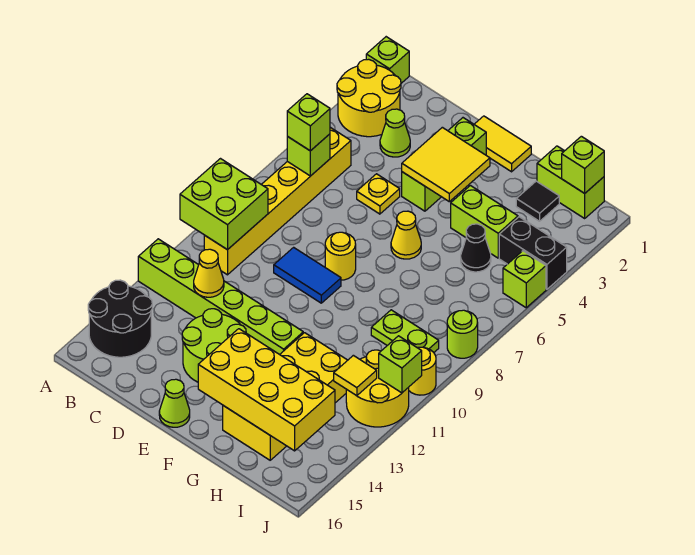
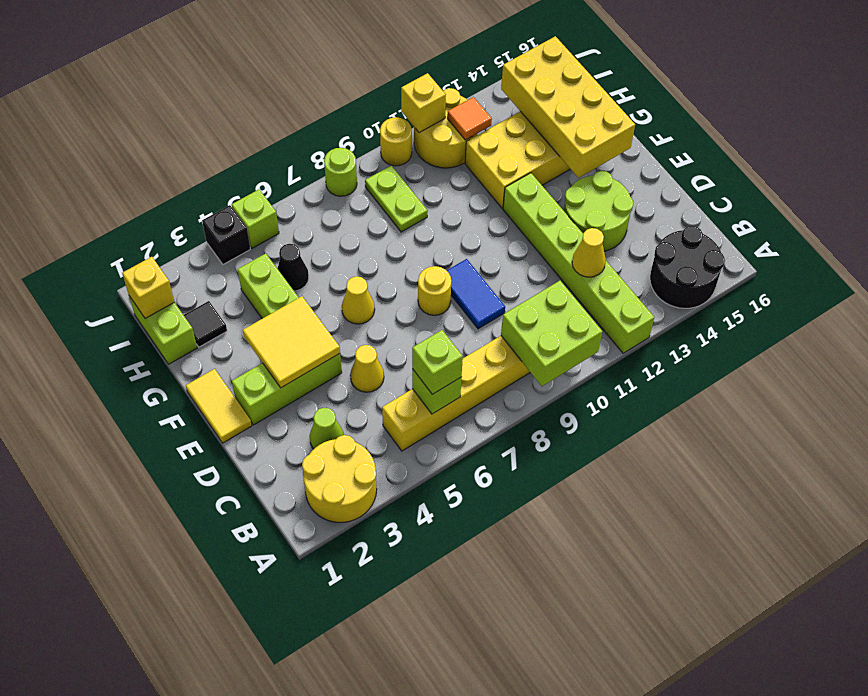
lime 1x1 brick [366,37,409,83] -> none
yellow 1x1 plate [357,174,400,214] -> yellow 1x1 cone [350,345,384,392]
lime 1x1 cone [159,379,190,427] -> none
lime 1x1 brick [562,136,604,193] -> yellow 1x1 brick [122,257,174,318]
black 1x2 brick [499,217,567,289] -> black 1x1 brick [202,205,250,264]
yellow 1x1 tile [334,355,377,396] -> orange 1x1 tile [447,97,492,140]
lime 1x1 brick [379,336,422,393] -> yellow 1x1 brick [401,73,446,133]

